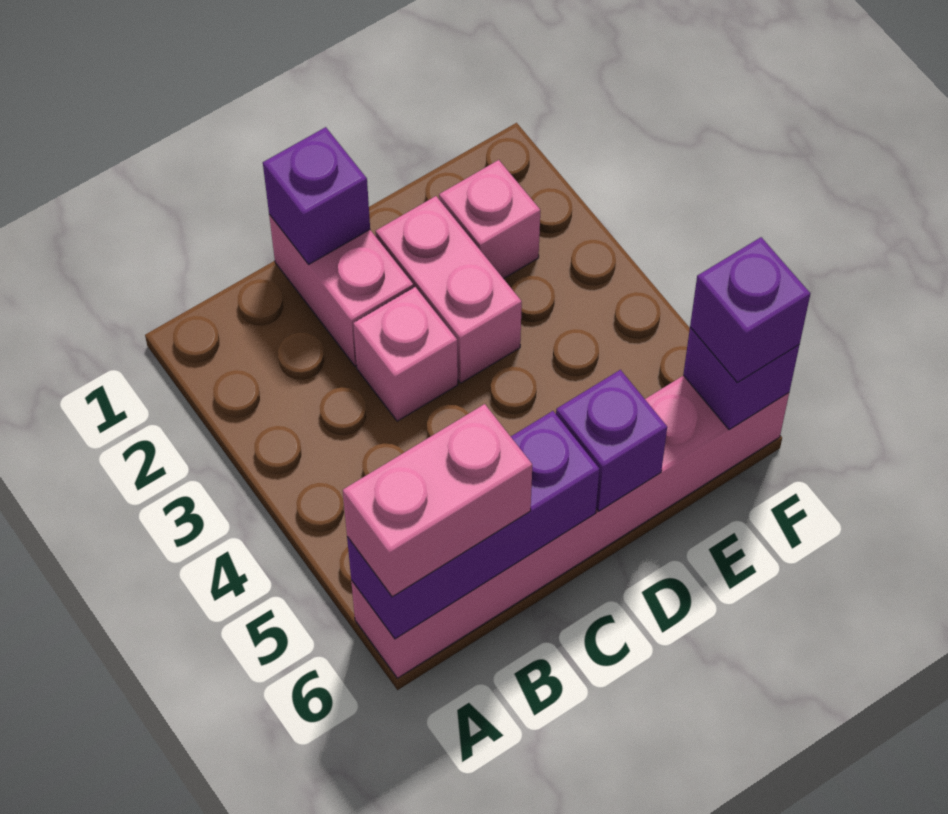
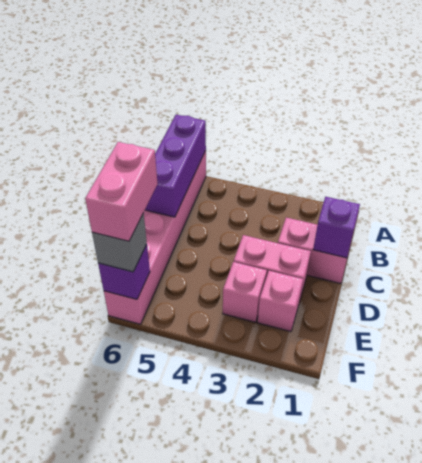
pink 1x2 brick [343,404,532,597] -> pink 1x2 brick moved to [85,142,158,241]
pink 1x1 brick [353,287,458,421] -> pink 1x1 brick moved to [223,262,267,322]
purple 1x1 brick [556,370,667,511] -> none
purple 1x1 brick [690,237,810,382] -> grey 1x1 brick [92,213,147,272]

